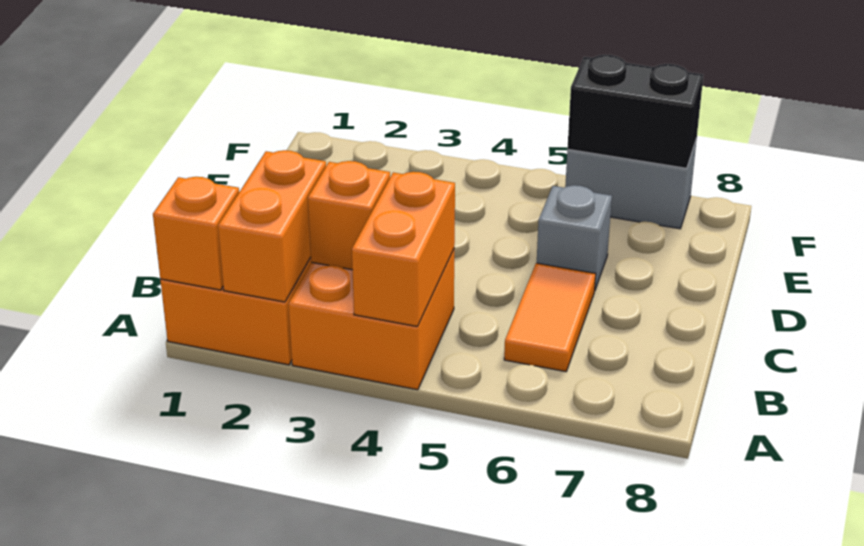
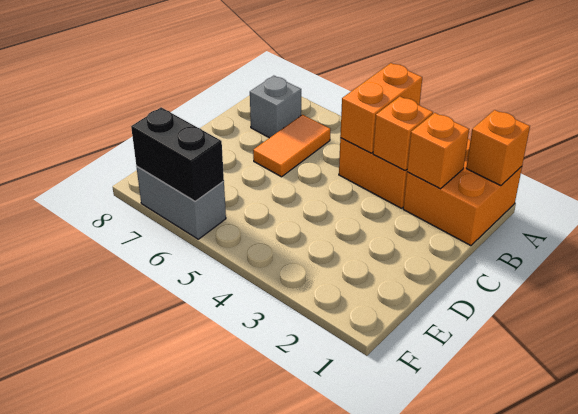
orange 1x2 brick [218,150,326,302] -> orange 1x1 brick [407,113,469,189]
grey 1x1 brick [537,185,612,291] -> grey 1x1 brick moved to [250,76,301,138]

